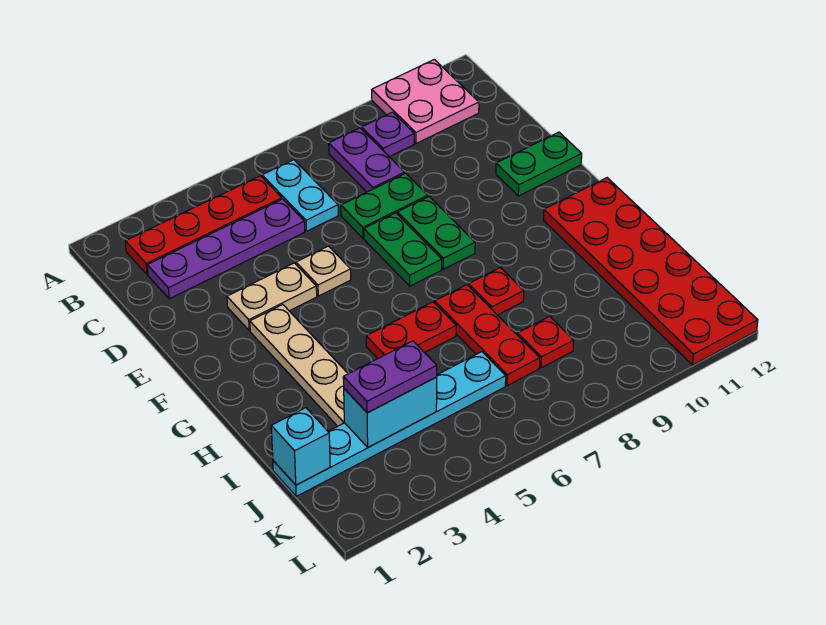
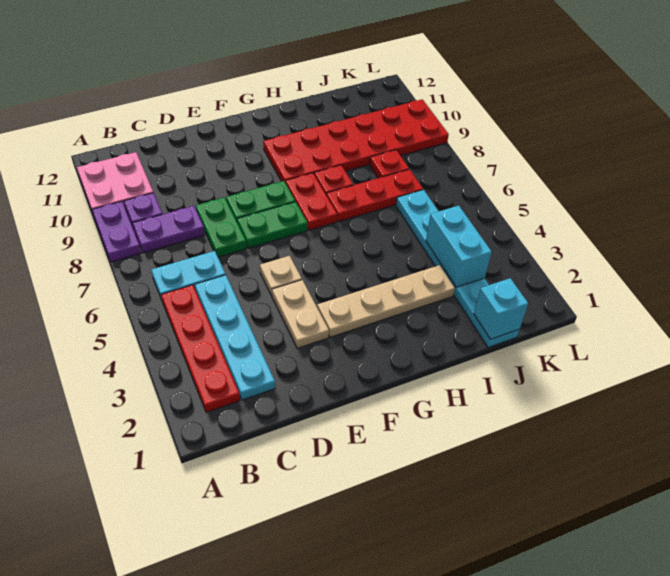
purple 1x4 plate [147,199,305,299] -> cyan 1x4 plate [195,275,275,400]
green 1x2 plate [496,132,582,196] -> none
red 2x6 plate [544,178,758,365] -> red 2x6 plate moved to [263,99,449,183]
red 1x2 plate [366,302,456,359] -> red 1x2 plate moved to [286,173,337,230]
purple 1x2 plate [343,341,437,413] -> purple 1x2 plate moved to [92,201,141,262]

